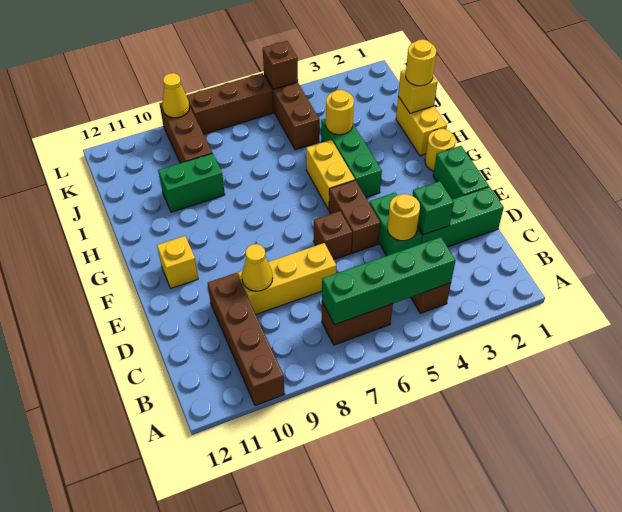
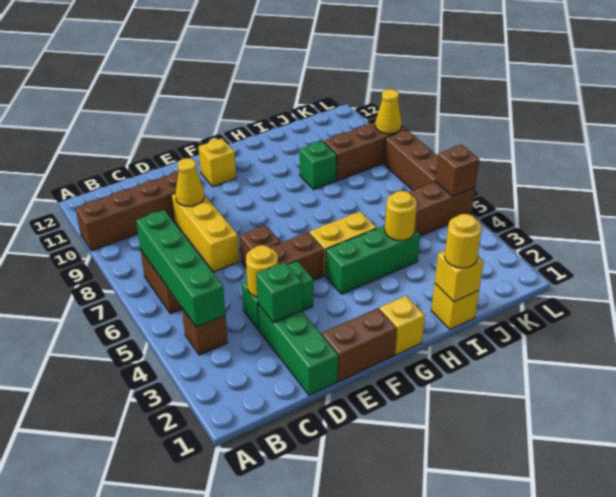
green 1x2 brick [433,146,489,199] -> brown 1x2 brick [322,308,397,381]
yellow 1x1 round brick [425,129,456,171] -> yellow 1x1 brick [380,296,425,355]
yellow 1x2 brick [396,96,447,156] -> yellow 1x1 brick [431,283,479,330]
green 1x2 brick [158,153,225,212] -> green 1x1 brick [300,141,337,190]

